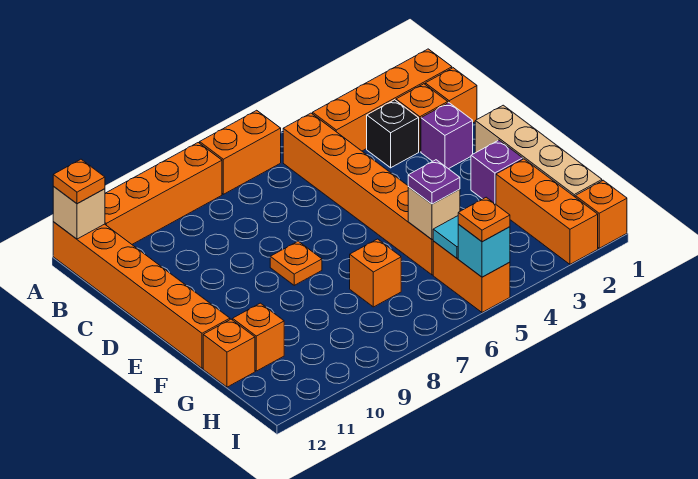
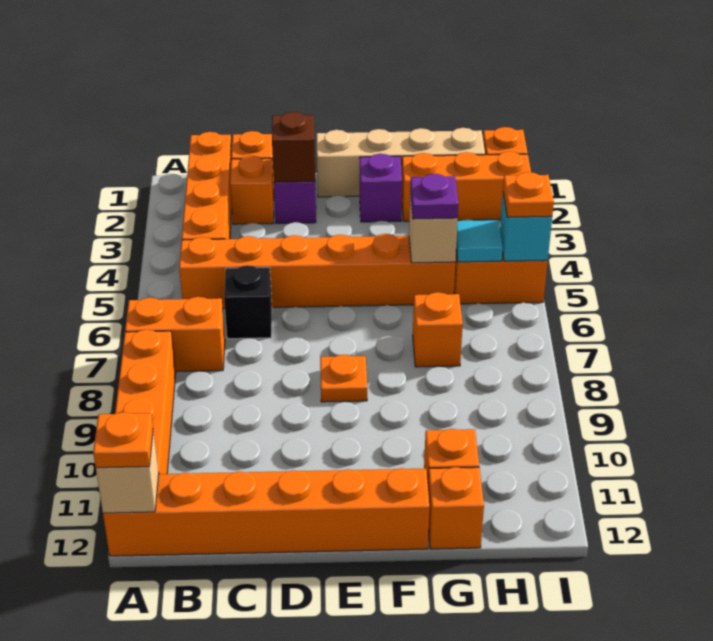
orange 1x2 brick [200,110,281,194] -> orange 1x2 brick turned to [125,297,225,372]
black 1x1 brick [367,100,419,168] -> black 1x1 brick moved to [224,265,272,339]
none -> brown 1x1 brick [272,112,315,182]

